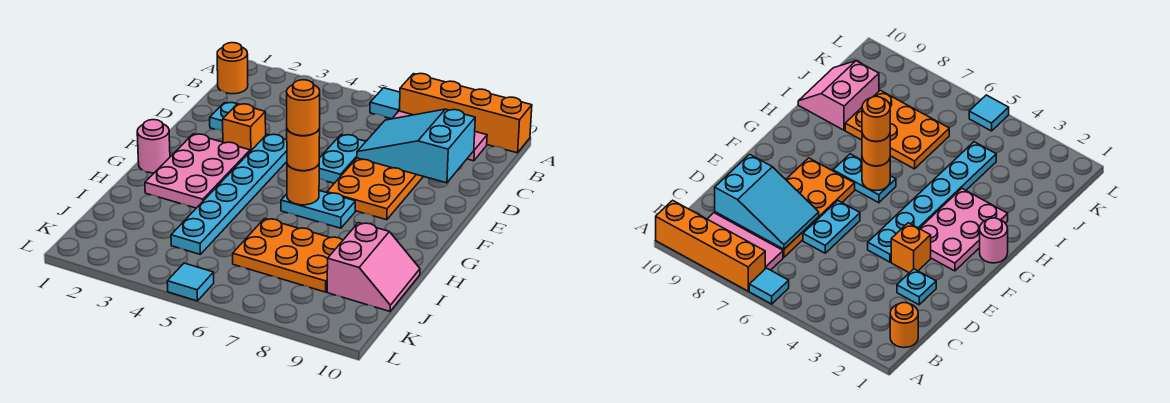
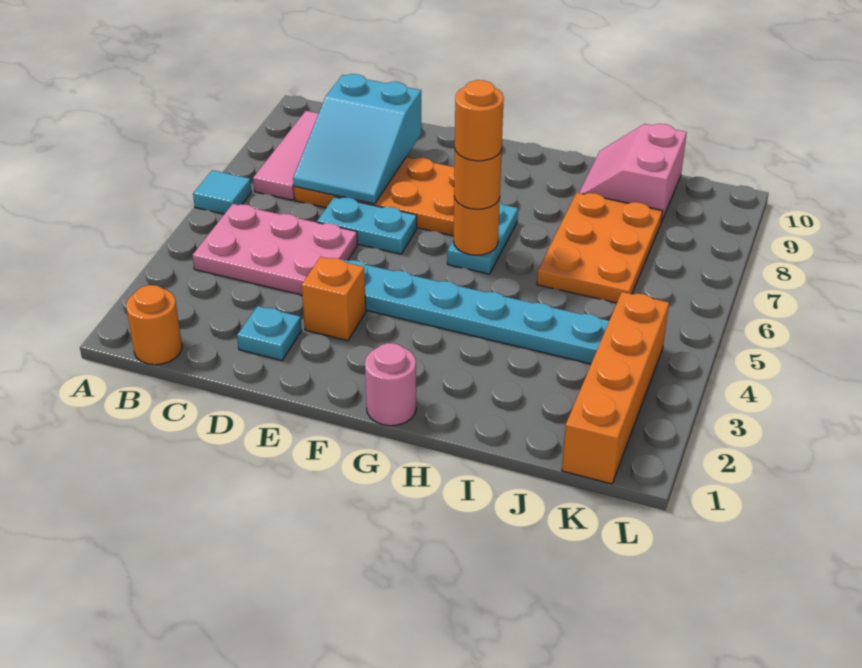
orange 1x4 brick [400,73,532,153] -> orange 1x4 brick moved to [562,292,669,484]
pink 2x3 plate [145,134,250,208] -> pink 2x3 plate moved to [192,204,357,295]
pink 2x2 slope [327,223,420,311] -> pink 2x2 slope turned to [579,124,687,222]
cyan 1x1 tile [167,263,214,301] -> none

